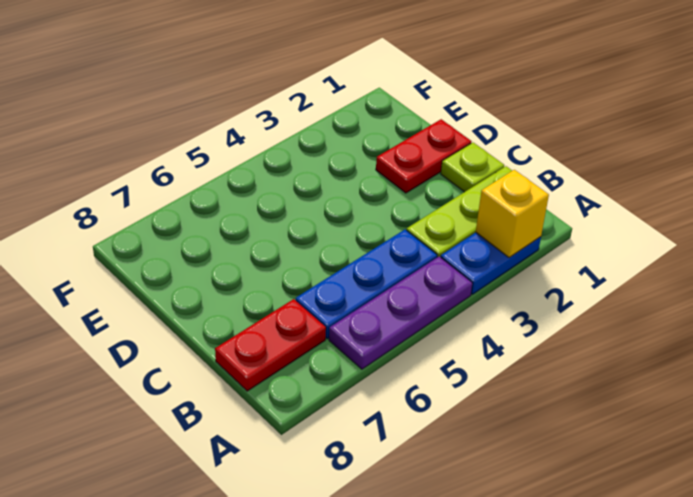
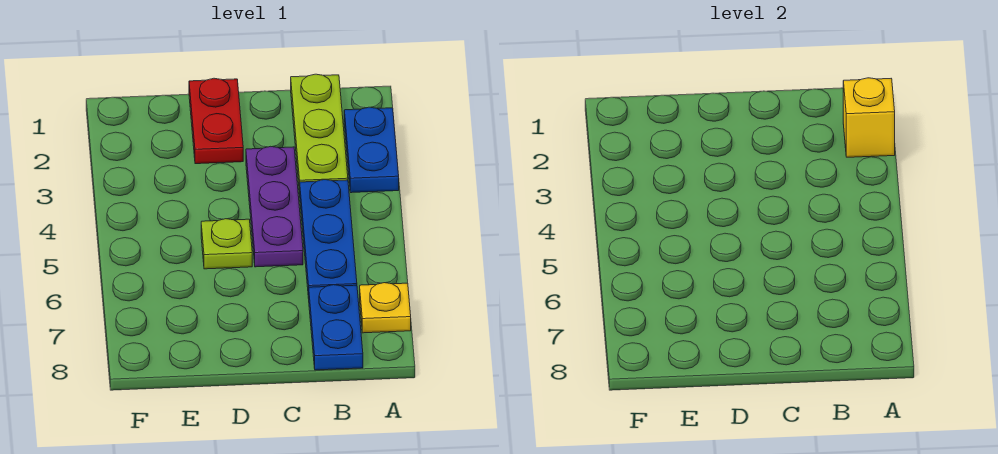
purple 1x3 plate [329,256,473,369] -> purple 1x3 plate moved to [246,146,303,267]
none -> yellow 1x1 plate [360,283,411,333]
red 1x2 plate [215,299,326,391] -> blue 1x2 plate [309,285,363,370]
lime 1x1 plate [441,143,504,192] -> lime 1x1 plate moved to [201,219,252,269]

